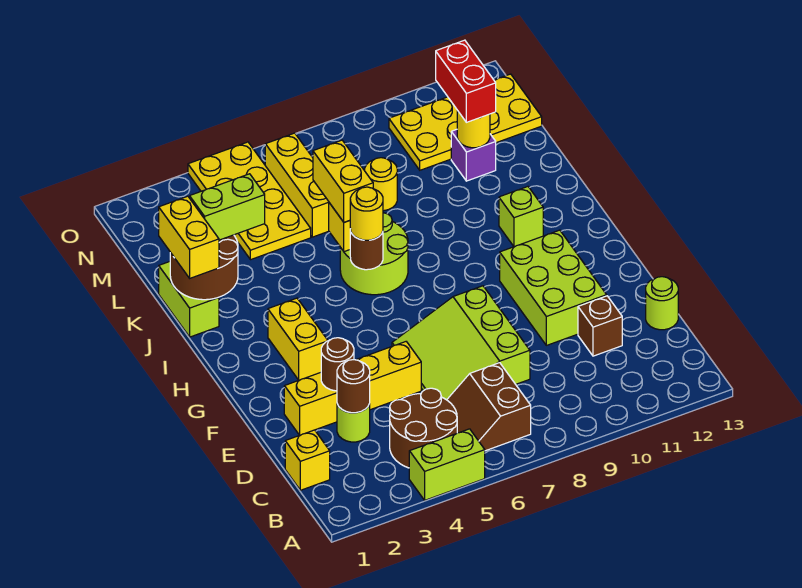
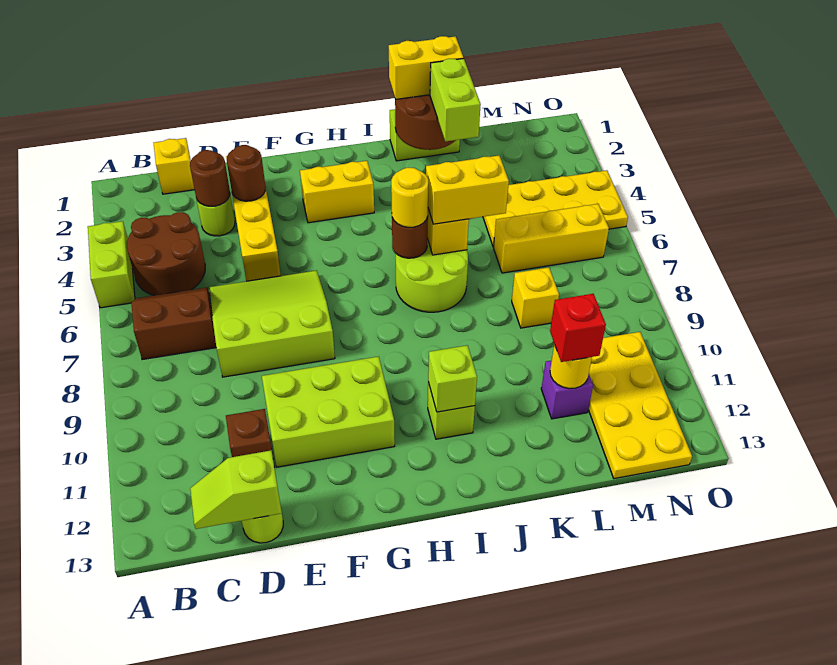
none -> lime 1x2 slope [190,450,282,529]
none -> lime 1x1 brick [428,345,477,412]
yellow 1x1 round brick [365,158,397,211] -> yellow 1x1 brick [512,268,559,328]
red 1x2 brick [436,40,496,122] -> red 1x1 brick [550,294,606,362]

